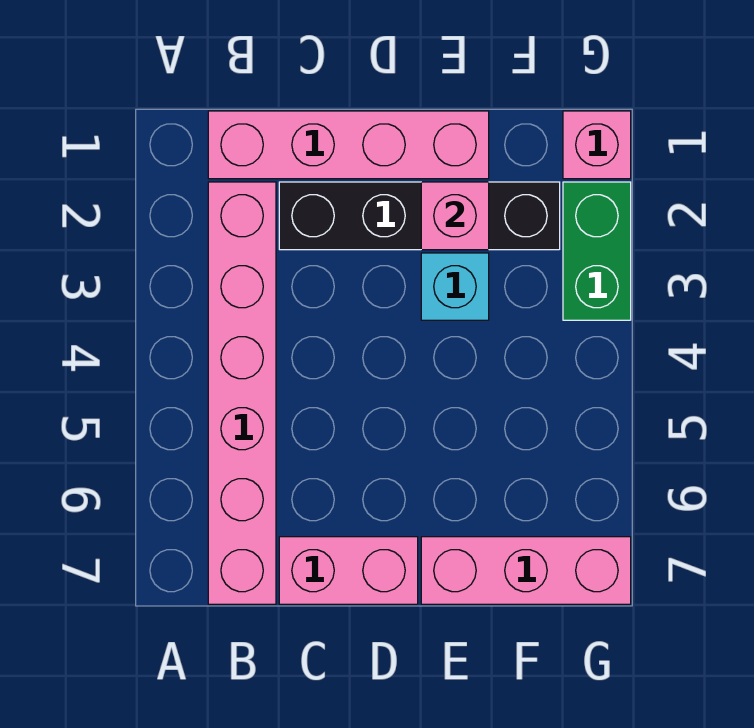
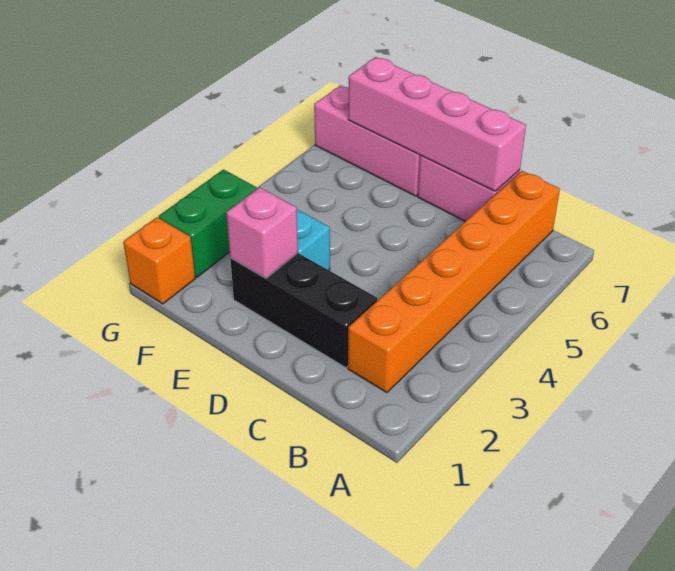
pink 1x4 brick [208,111,489,179] -> pink 1x4 brick moved to [348,57,526,191]
pink 1x6 brick [208,182,276,604] -> orange 1x6 brick [348,171,560,392]
black 1x4 brick [279,182,560,250] -> black 1x3 brick [230,253,377,368]
pink 1x1 brick [563,111,631,179] -> orange 1x1 brick [123,217,195,304]

